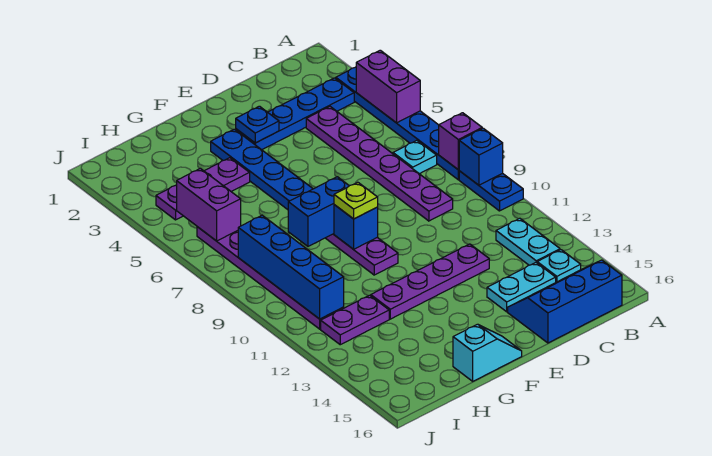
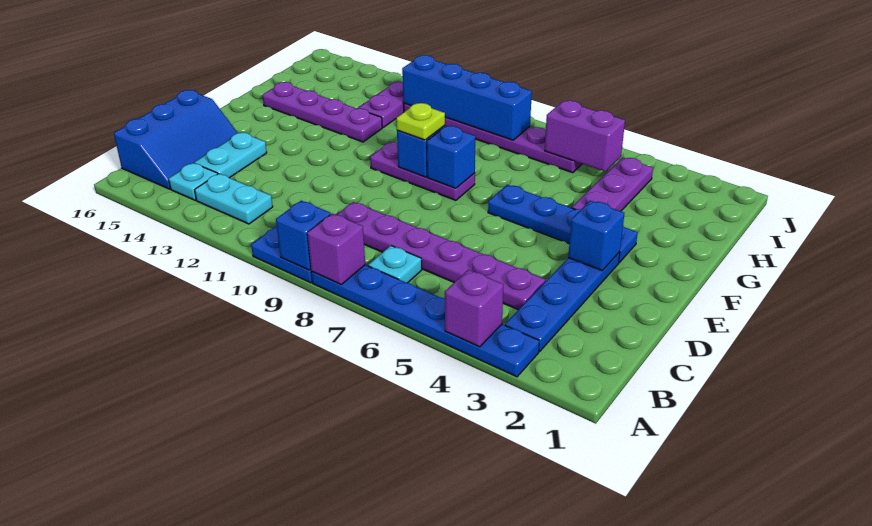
purple 1x2 brick [356,50,420,123] -> purple 1x1 brick [445,270,504,347]
purple 1x4 plate [371,244,489,319] -> purple 1x4 plate turned to [262,82,382,142]
blue 1x1 plate [236,106,279,143] -> blue 1x1 brick [568,201,624,271]
blue 1x2 brick [288,177,349,246] -> blue 1x1 brick [427,126,475,188]
cyan 1x2 slope [453,324,522,381] -> none

